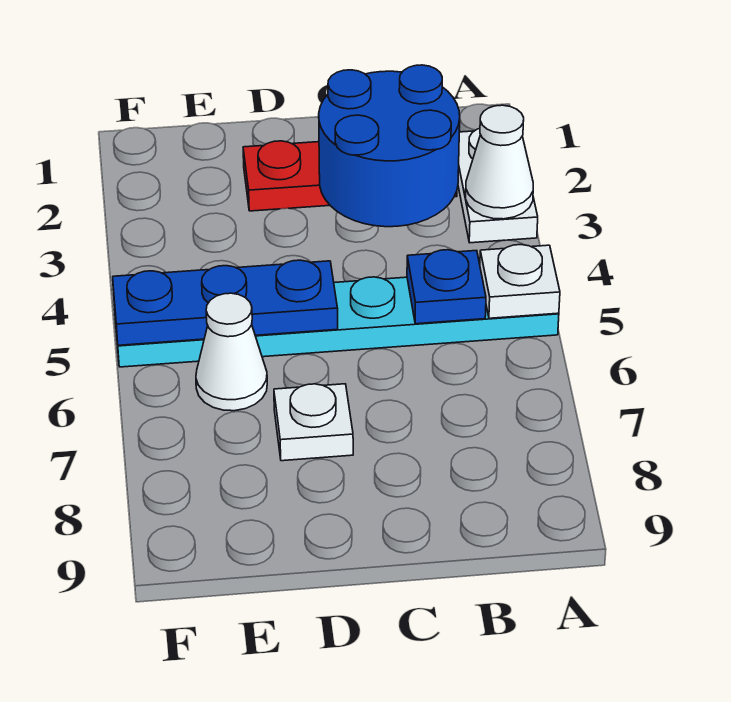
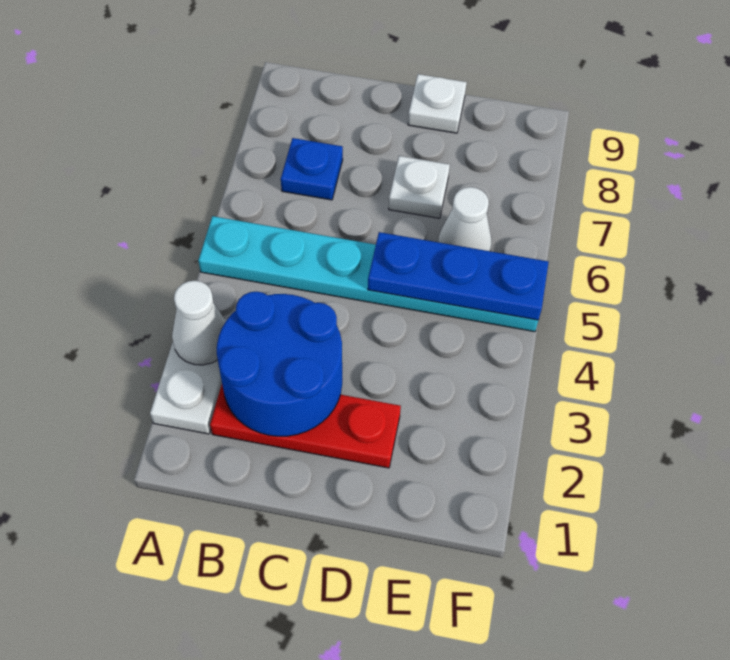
white 1x1 plate [480,245,560,318] -> white 1x1 plate moved to [408,74,467,133]
blue 1x1 plate [407,250,486,324] -> blue 1x1 plate moved to [281,138,343,200]

